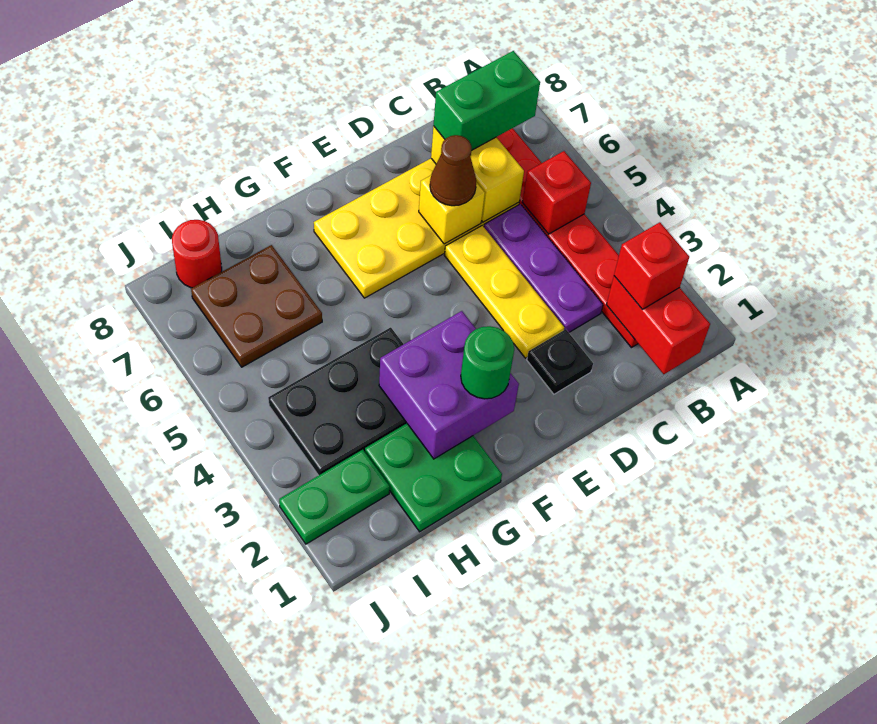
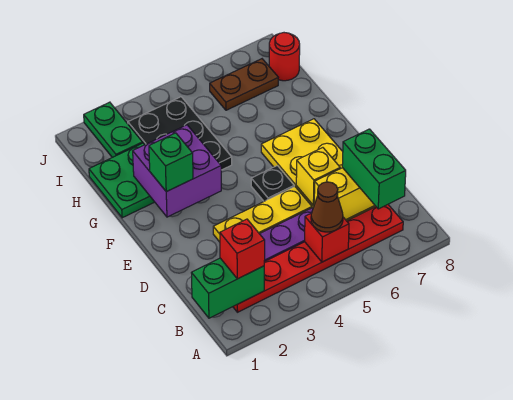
red 1x2 brick [606,276,710,374] -> green 1x2 brick [192,258,264,318]
black 1x1 plate [527,329,593,394] -> black 1x1 plate moved to [251,166,294,201]
brown 1x1 cone [430,135,476,206] -> brown 1x1 cone moved to [311,182,343,232]
green 1x1 round brick [461,326,514,399] -> green 1x1 brick [149,133,193,192]
brown 2x2 plate [191,245,322,367] -> brown 1x2 plate [210,59,278,110]

